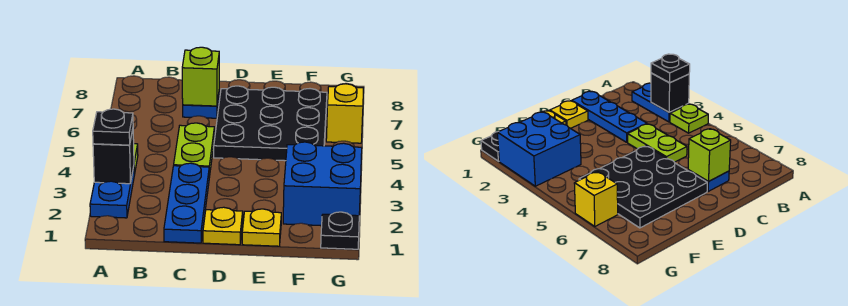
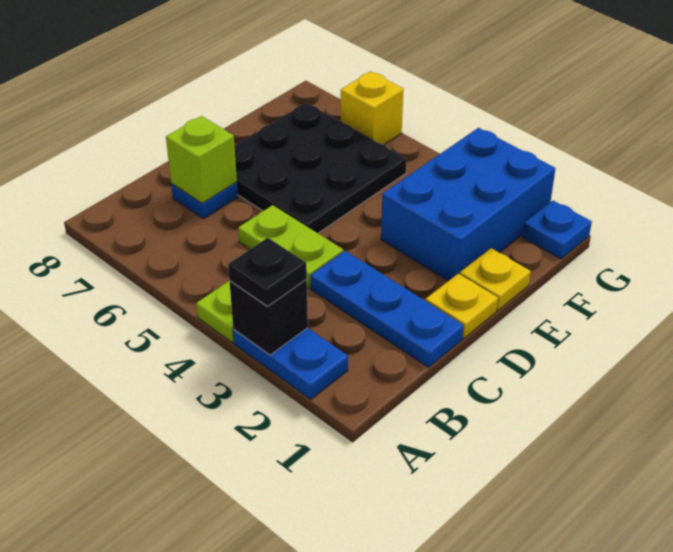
blue 2x2 brick [283,142,362,226] -> blue 2x3 brick [381,128,556,281]
black 1x1 plate [321,212,359,249] -> blue 1x1 plate [522,201,592,259]

